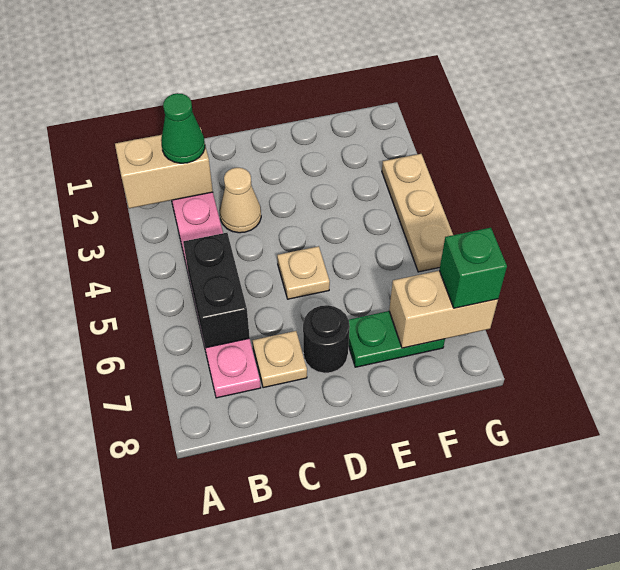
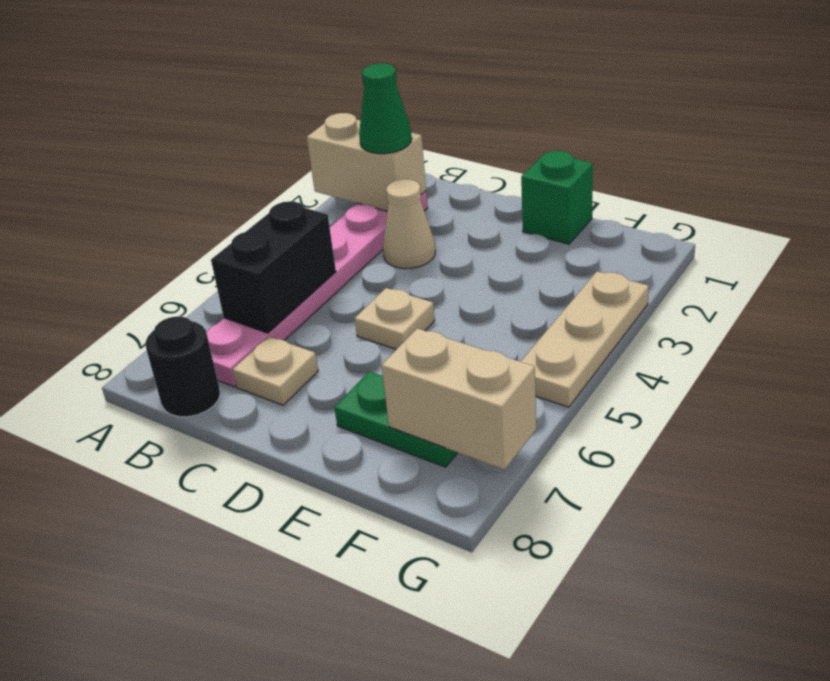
black 1x1 round brick [303,305,350,373] -> black 1x1 round brick moved to [145,316,220,417]
green 1x1 brick [439,228,507,308] -> green 1x1 brick moved to [521,151,593,244]

